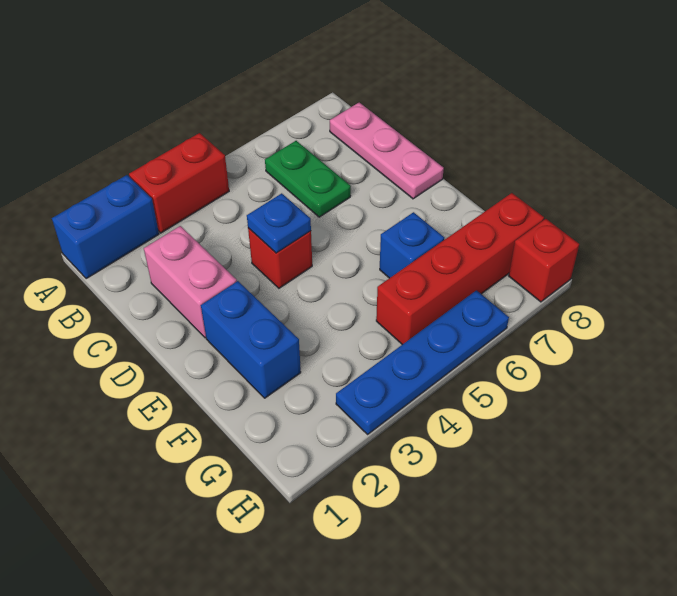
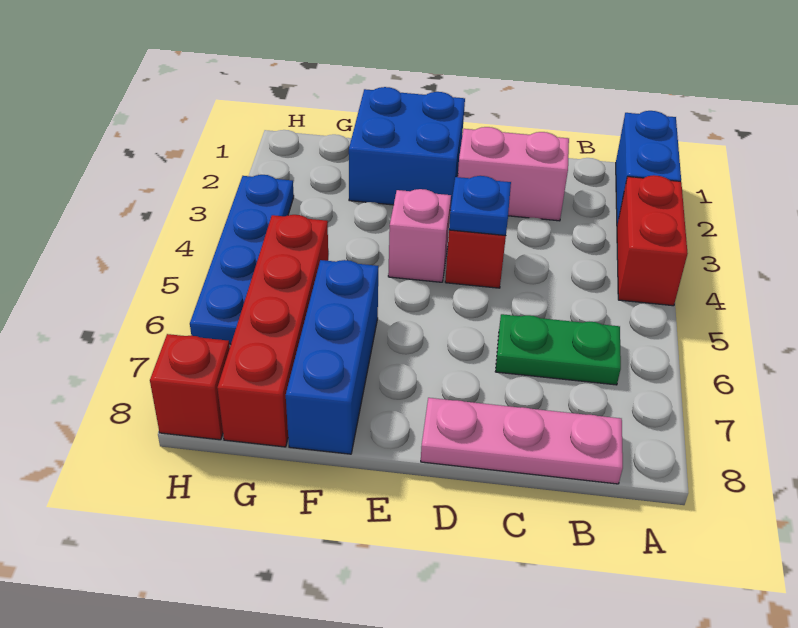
blue 1x2 brick [201,281,301,398] -> blue 2x2 brick [349,87,465,210]
none -> pink 1x1 brick [388,189,451,282]
blue 1x1 brick [380,212,444,278] -> blue 1x3 brick [286,260,378,454]

